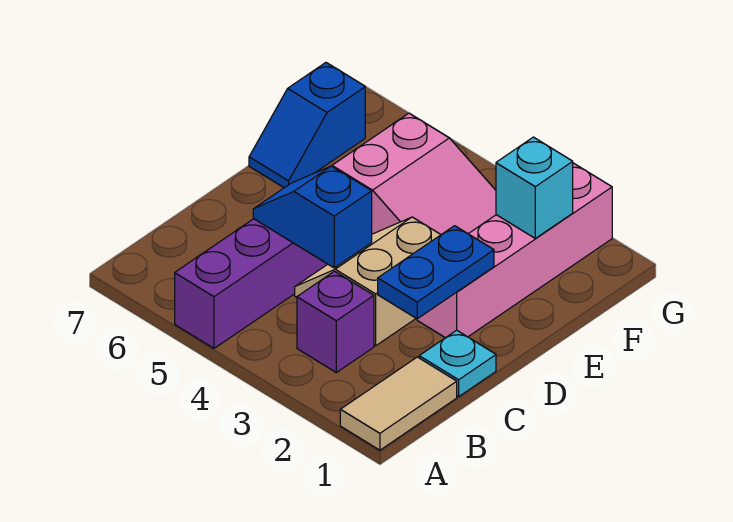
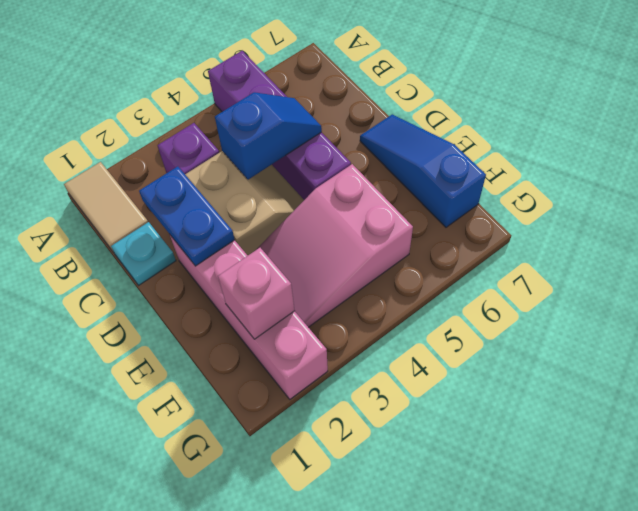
blue 1x2 slope [249,63,365,188] -> blue 1x3 slope [360,114,486,227]
cyan 1x1 brick [496,137,573,238] -> pink 1x1 brick [218,248,295,339]

